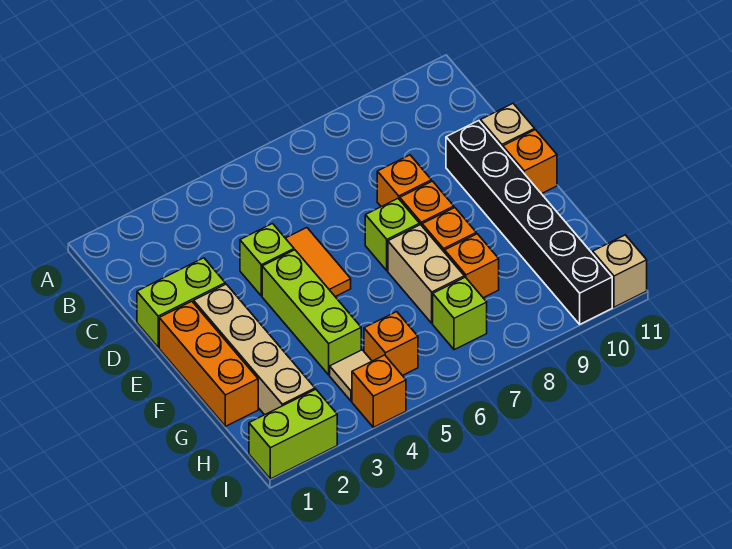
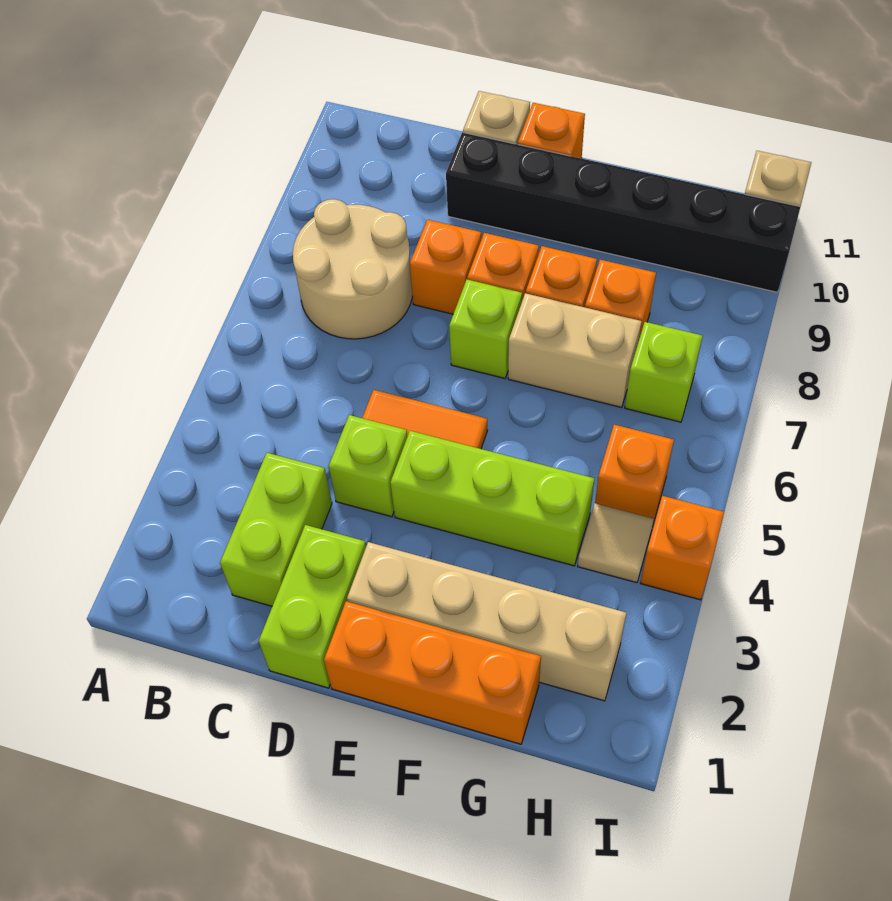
none -> tan 2x2 round brick [293,199,412,339]
lime 1x2 brick [249,390,337,479] -> lime 1x2 brick moved to [220,453,332,606]

